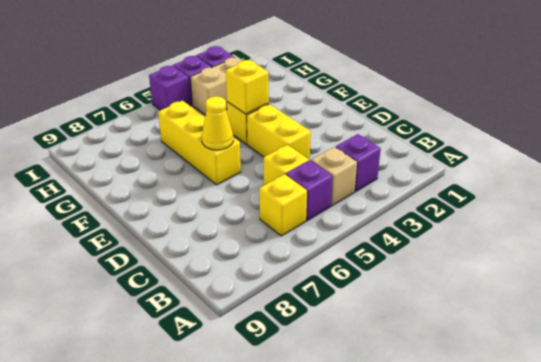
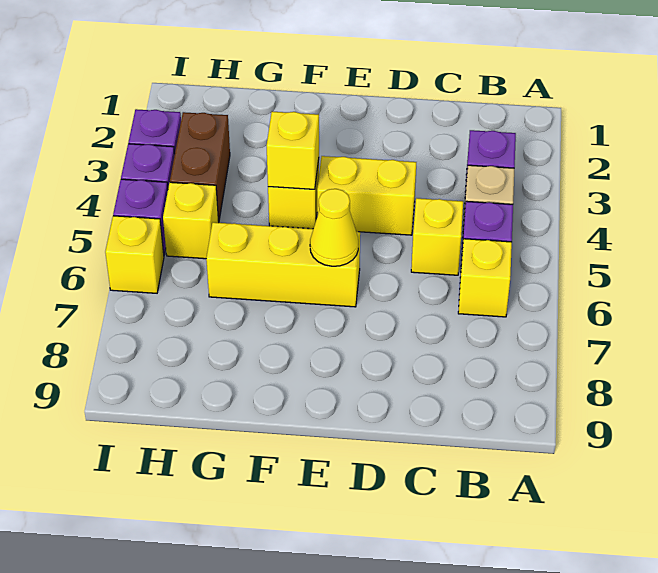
tan 1x2 brick [190,57,241,115] -> brown 1x2 brick [170,112,230,222]
none -> yellow 1x1 brick [163,182,219,259]
none -> yellow 1x1 brick [105,216,164,293]

